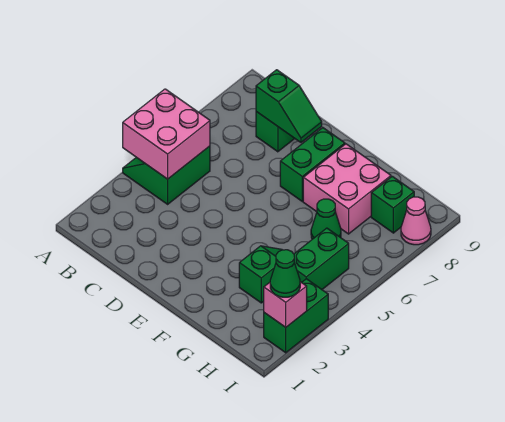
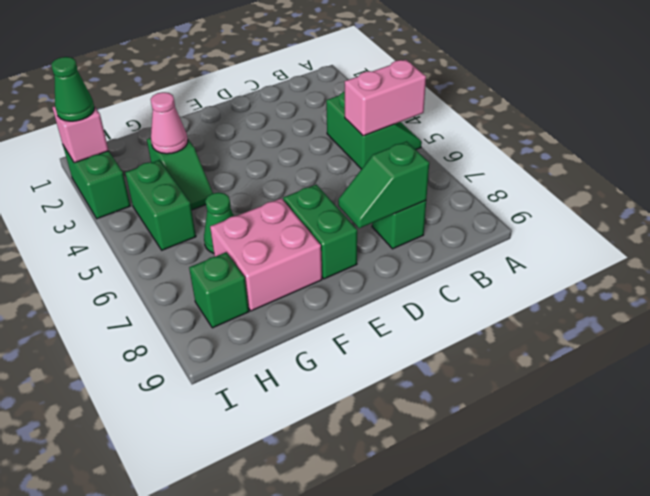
pink 2x2 brick [123,89,210,179] -> pink 1x2 brick [345,60,426,136]
pink 1x1 cone [401,197,431,245] -> pink 1x1 cone moved to [151,92,188,154]

